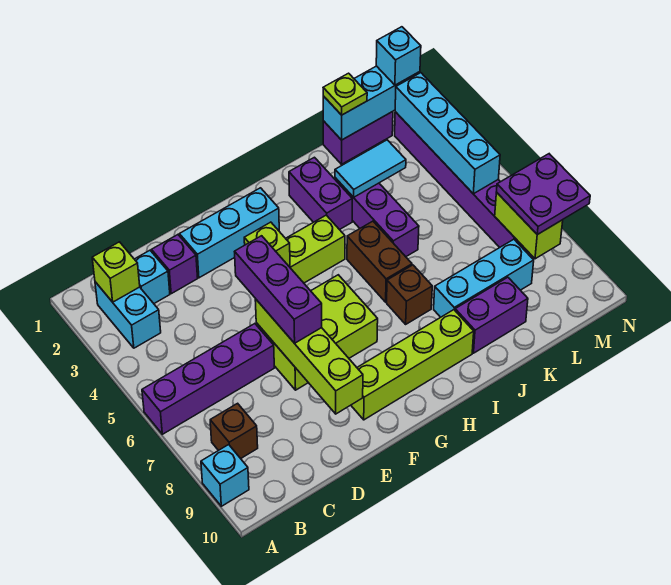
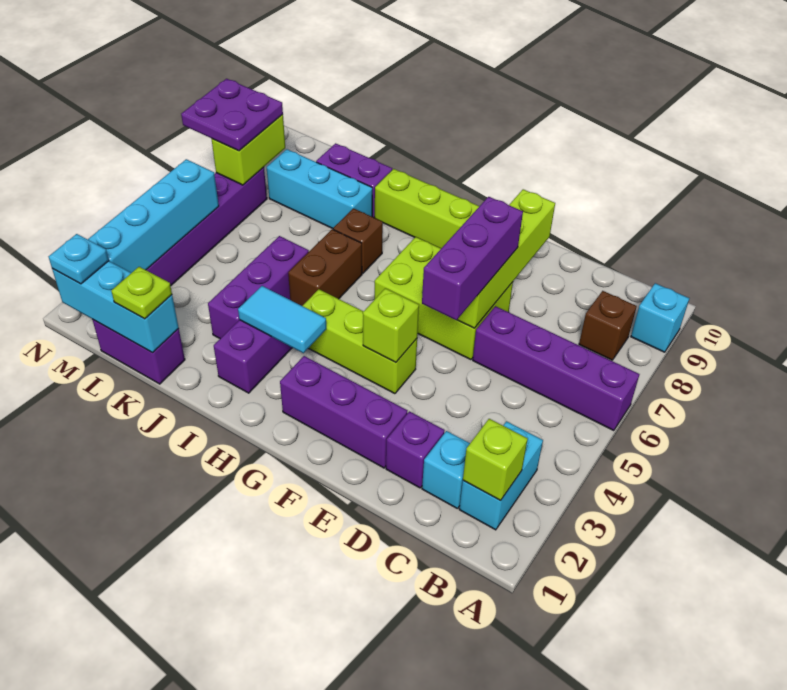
cyan 1x3 brick [179,188,279,278] -> purple 1x3 brick [280,356,407,468]
cyan 1x2 tile [335,140,406,197] -> cyan 1x2 tile moved to [238,286,326,353]
cyan 1x1 brick [376,27,421,85] -> cyan 1x1 plate [49,234,109,284]

